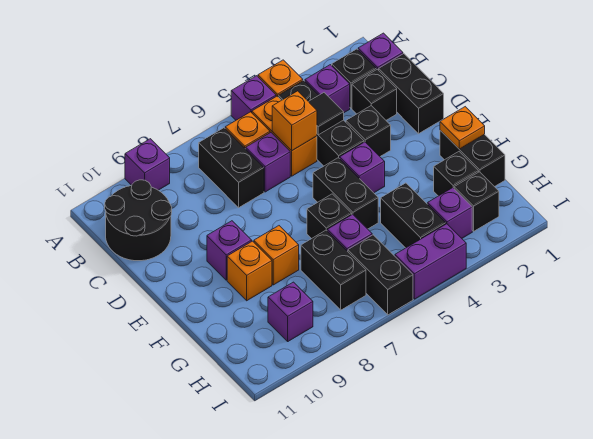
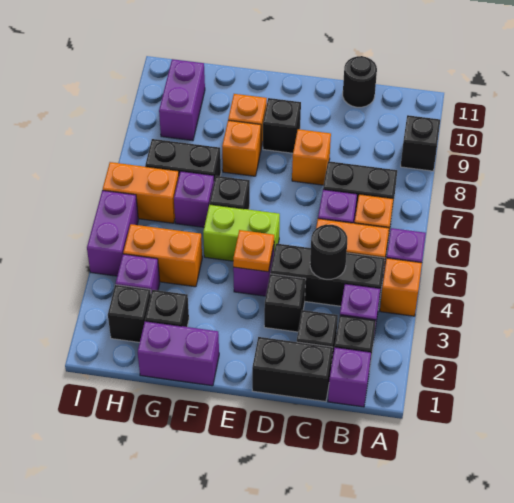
purple 1x1 brick [125,139,170,190] -> black 1x1 brick [401,115,440,171]
black 2x2 round brick [105,180,172,261] -> black 1x1 round brick [343,56,377,107]
black 1x1 tile [309,93,344,135] -> black 1x1 round brick [310,224,347,279]
orange 1x1 brick [272,91,317,151] -> orange 1x1 brick moved to [292,129,331,185]
black 1x2 brick [313,158,378,229] -> lime 1x2 brick [203,204,280,261]
purple 1x1 brick [207,221,252,280] -> black 1x1 brick [263,98,301,153]
black 1x2 brick [440,130,505,187] -> purple 1x2 brick [138,321,219,386]
orange 1x1 plate [440,107,485,149] -> orange 1x1 plate moved to [233,230,274,272]
black 1x2 brick [381,183,446,248] -> orange 1x2 brick [123,224,202,287]
black 1x2 brick [348,235,413,315] -> orange 1x2 brick [103,162,179,223]
purple 1x1 brick [268,282,313,341] -> purple 1x2 brick [159,59,205,141]

